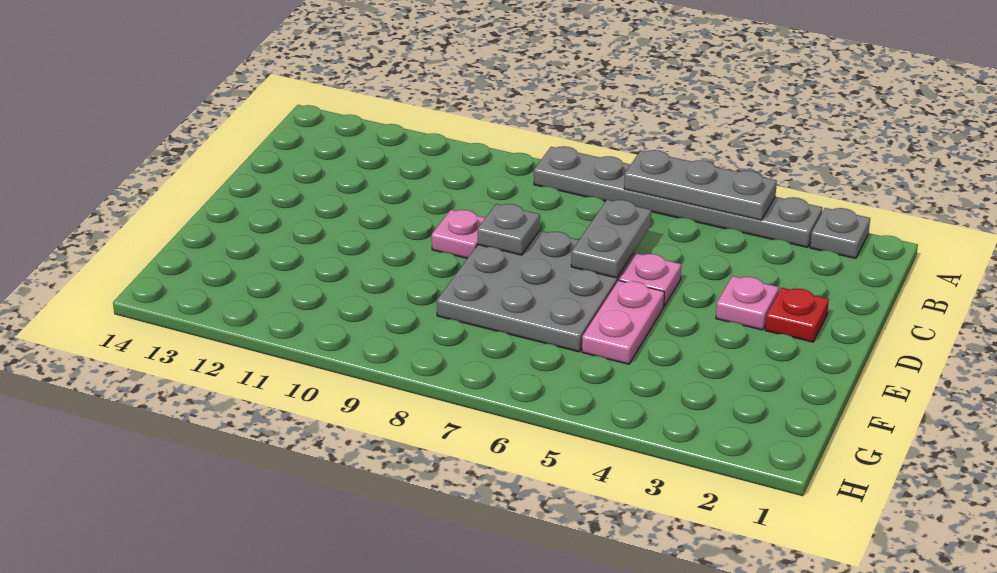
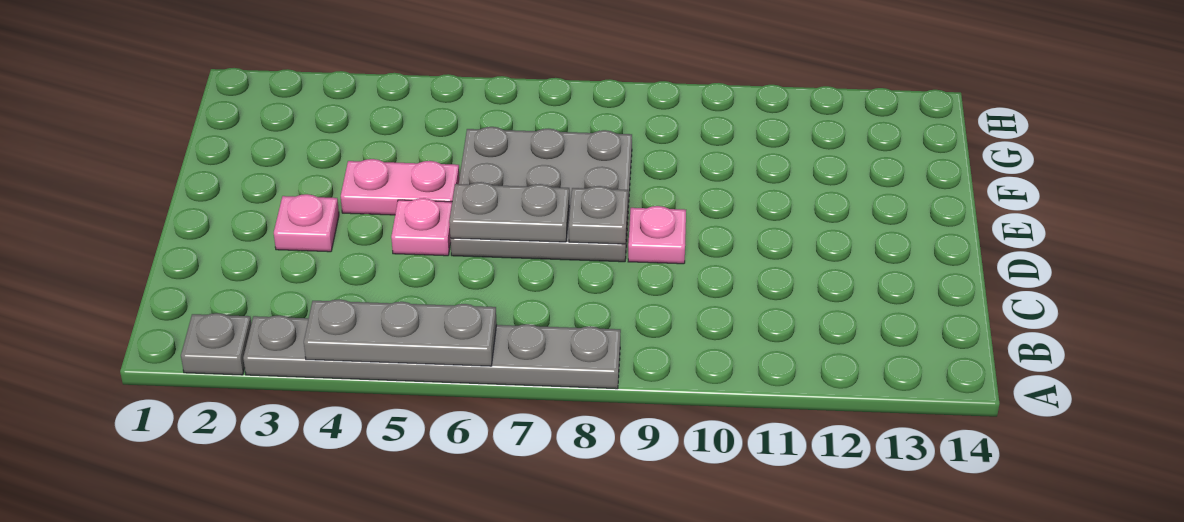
grey 1x2 plate [571,200,651,278] -> grey 1x2 plate turned to [449,182,569,242]
red 1x1 plate [765,288,829,342] -> none
pink 1x2 plate [582,281,664,364] -> pink 1x2 plate turned to [341,159,460,215]

